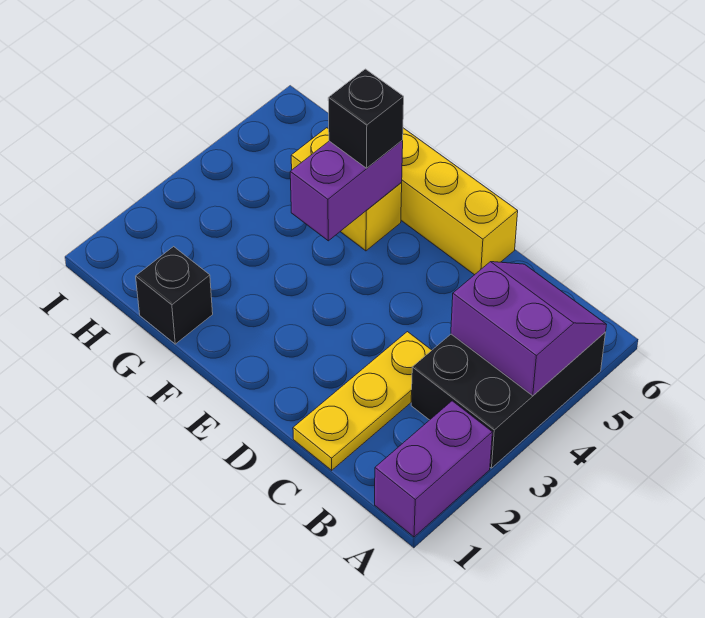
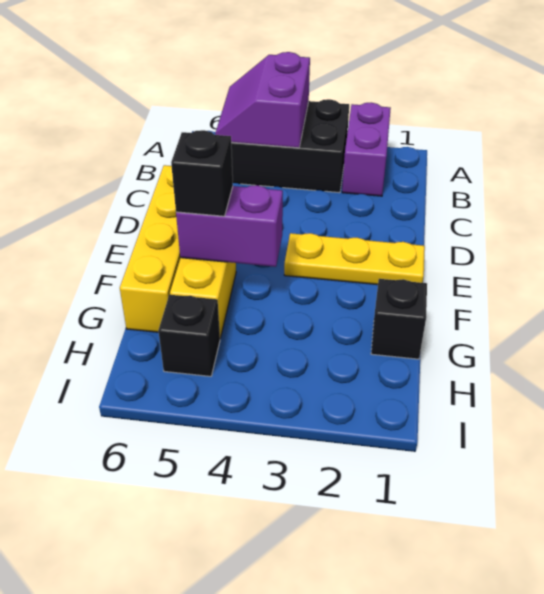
purple 1x2 brick [375,401,492,537] -> purple 1x2 brick turned to [342,103,391,196]
yellow 1x3 plate [293,332,432,470] -> yellow 1x3 plate moved to [284,233,425,285]
none -> black 1x1 brick [158,295,220,376]

